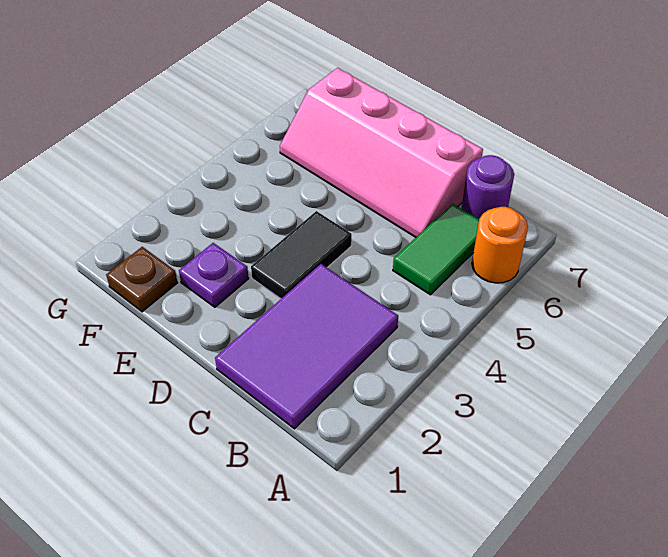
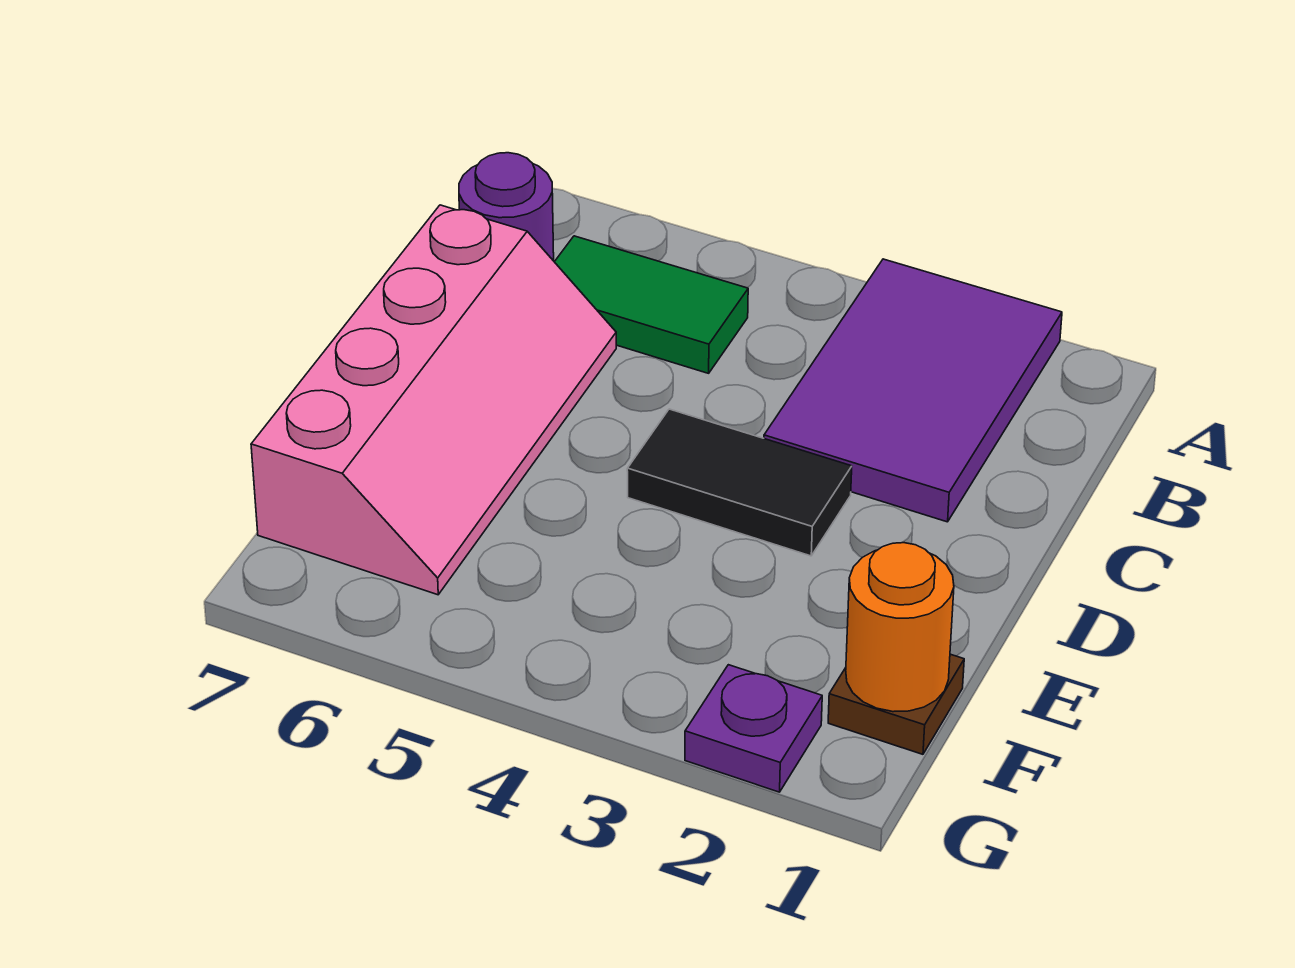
orange 1x1 round brick [472,207,528,283] -> orange 1x1 round brick moved to [846,543,954,712]
purple 2x3 tile [215,264,398,429] -> purple 2x3 tile turned to [764,259,1062,522]
purple 1x1 plate [179,243,249,307] -> purple 1x1 plate moved to [685,665,822,792]

